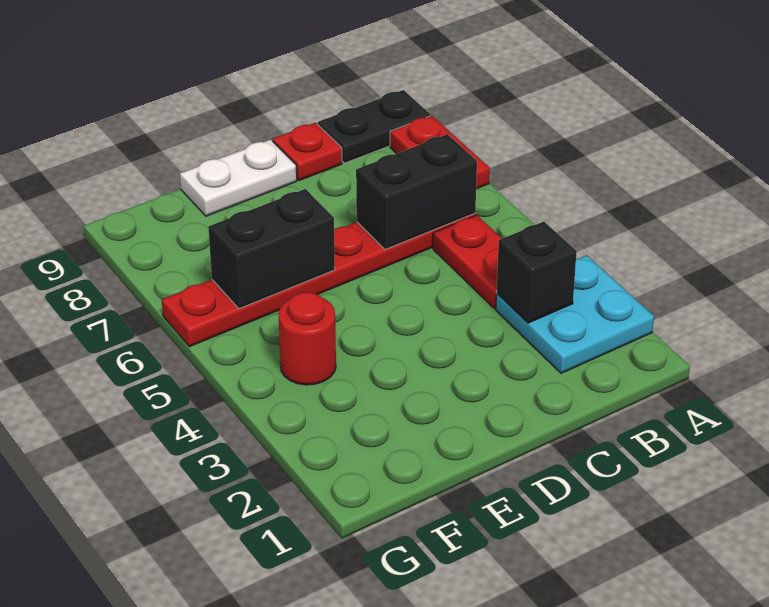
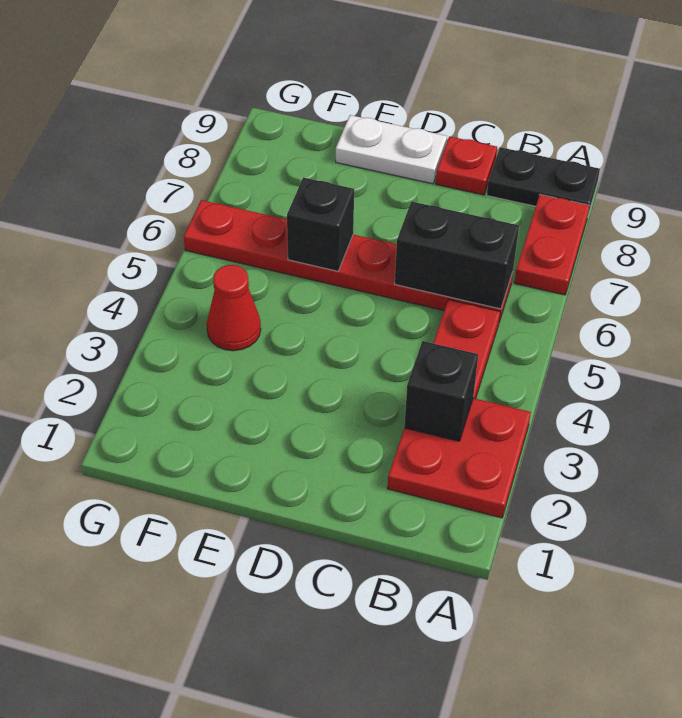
cyan 2x2 plate [496,255,654,373] -> red 2x2 plate [387,398,531,518]
black 1x2 brick [208,189,335,309] -> black 1x1 brick [287,177,354,271]
red 1x1 round brick [278,292,336,385] -> red 1x1 cone [207,265,261,351]

